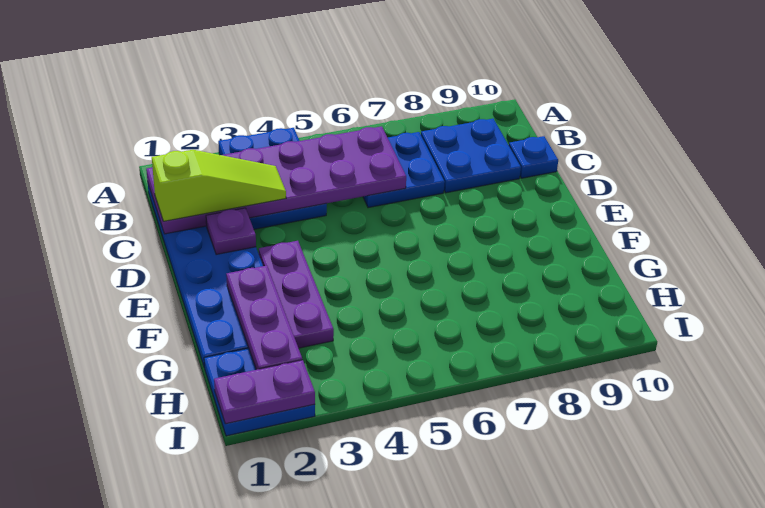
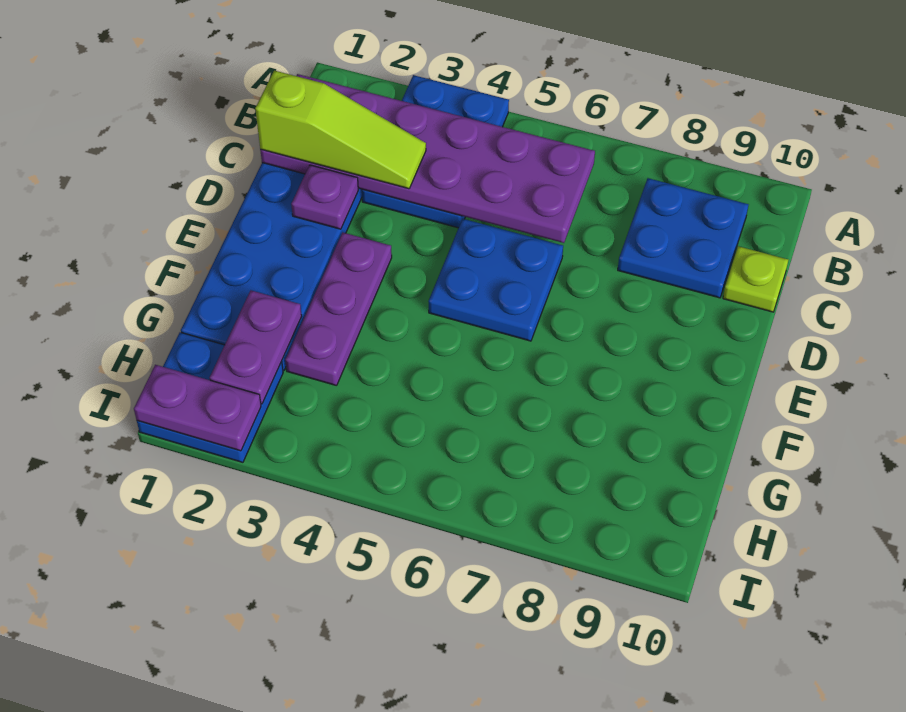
blue 2x2 plate [363,132,445,208] -> blue 2x2 plate moved to [428,219,563,341]
blue 1x1 plate [509,136,558,178] -> lime 1x1 plate [723,246,788,312]
purple 1x3 plate [226,266,302,370] -> purple 1x2 plate [210,291,302,404]

